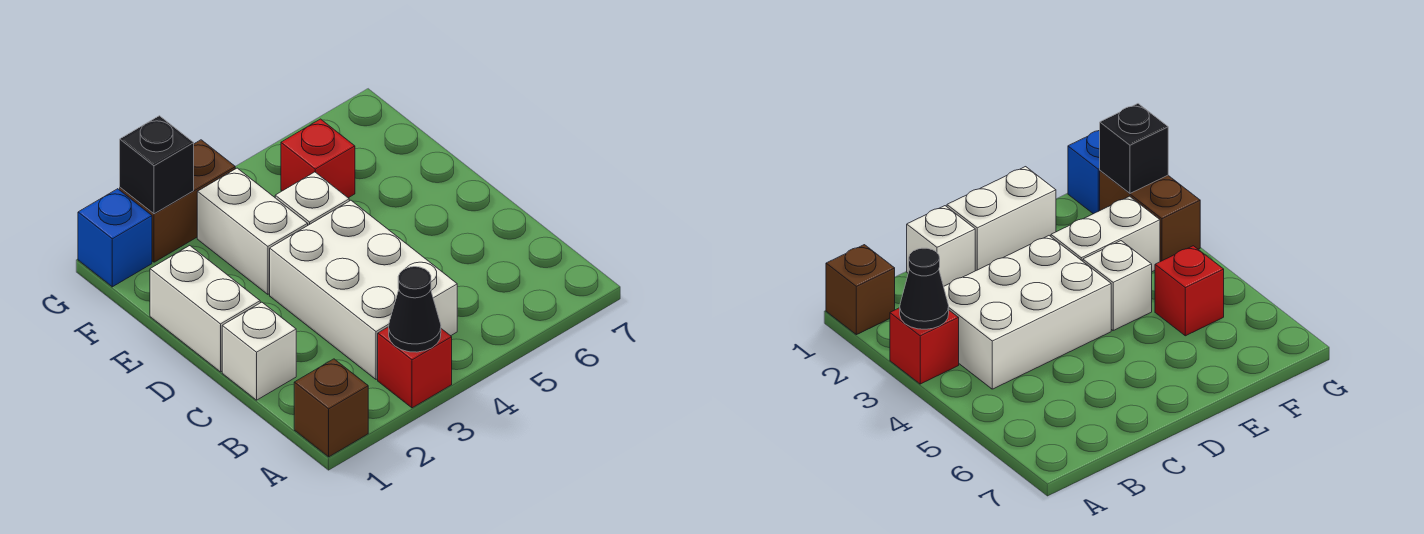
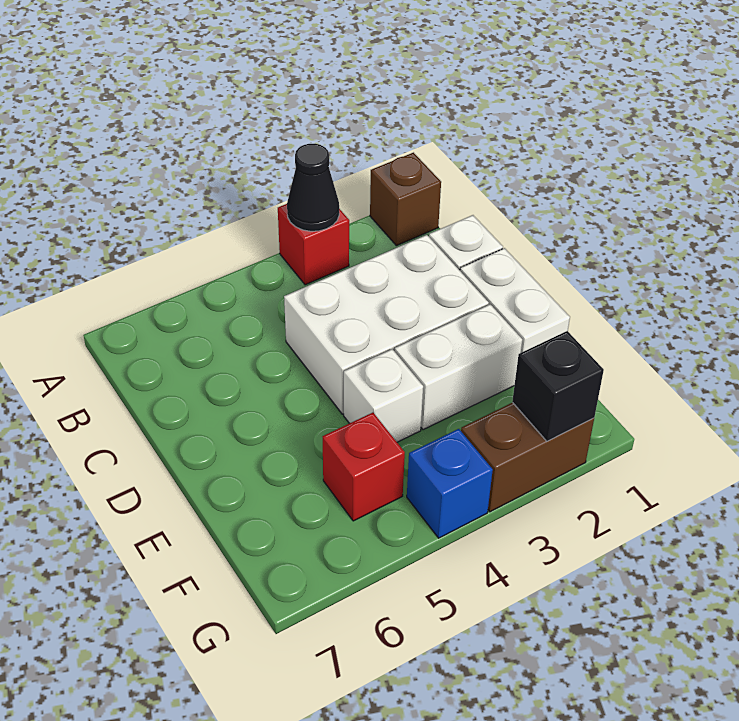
white 2x3 brick [270,200,457,379] -> white 2x3 brick turned to [284,235,489,414]
white 1x2 brick [197,168,308,294] -> white 1x2 brick turned to [395,304,522,430]
blue 1x1 brick [78,189,152,287] -> blue 1x1 brick moved to [407,429,493,538]

